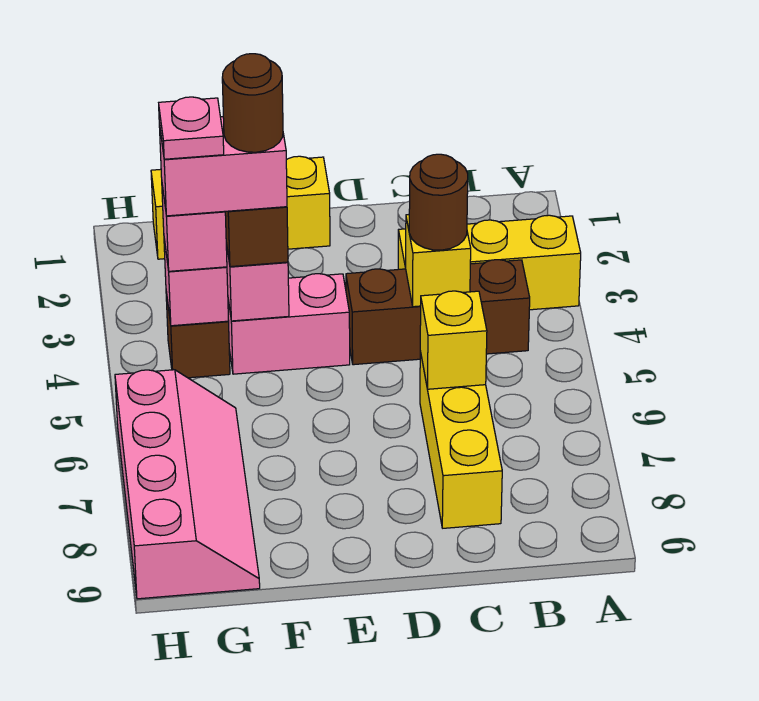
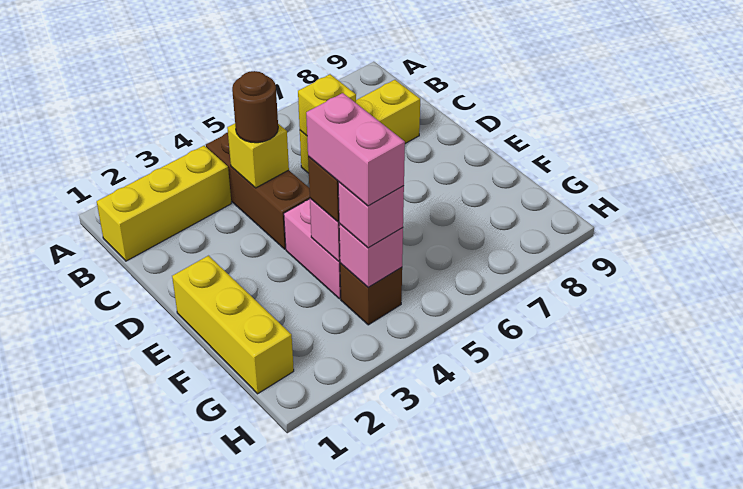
yellow 1x3 brick [398,215,581,310] -> yellow 1x3 brick turned to [97,146,231,261]
brown 1x1 round brick [222,54,283,152] -> none
pink 1x1 plate [159,97,224,159] -> none
pink 2x4 slope [115,370,260,599] -> none

